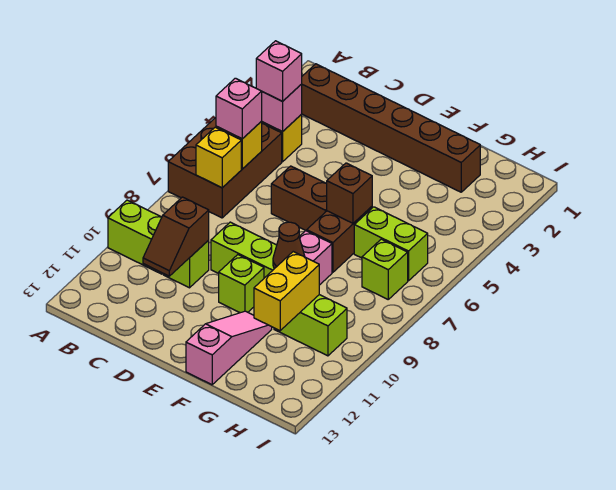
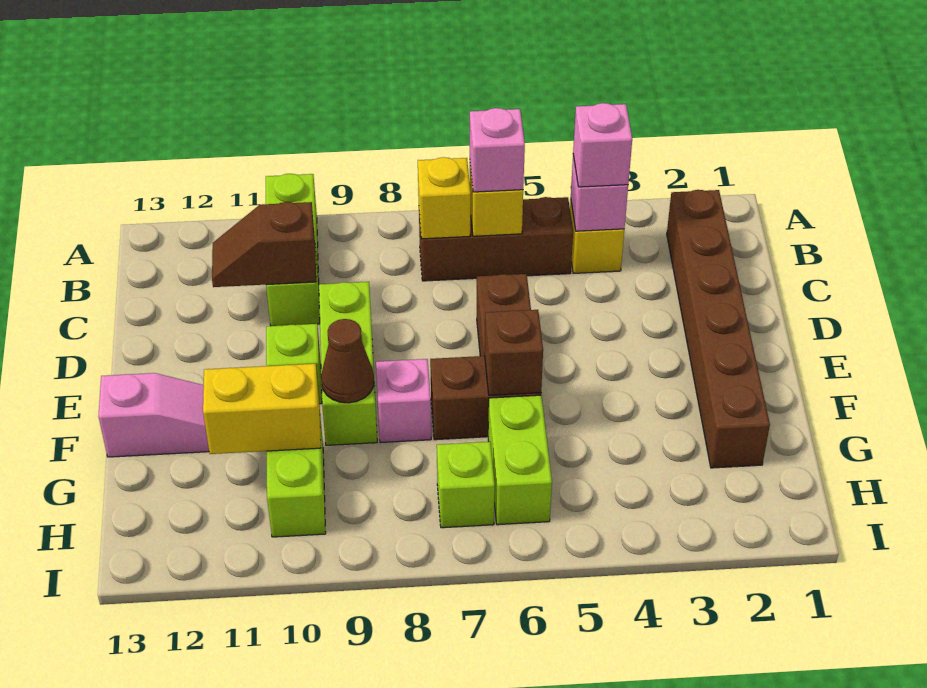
brown 2x3 brick [168,118,282,218] -> brown 1x3 brick [419,197,573,281]

